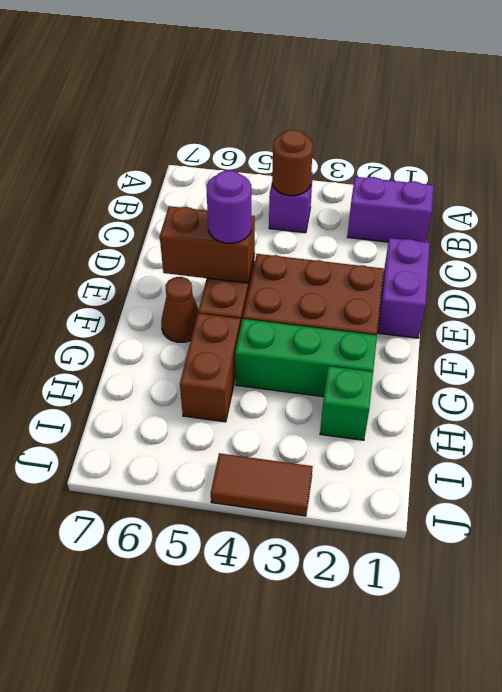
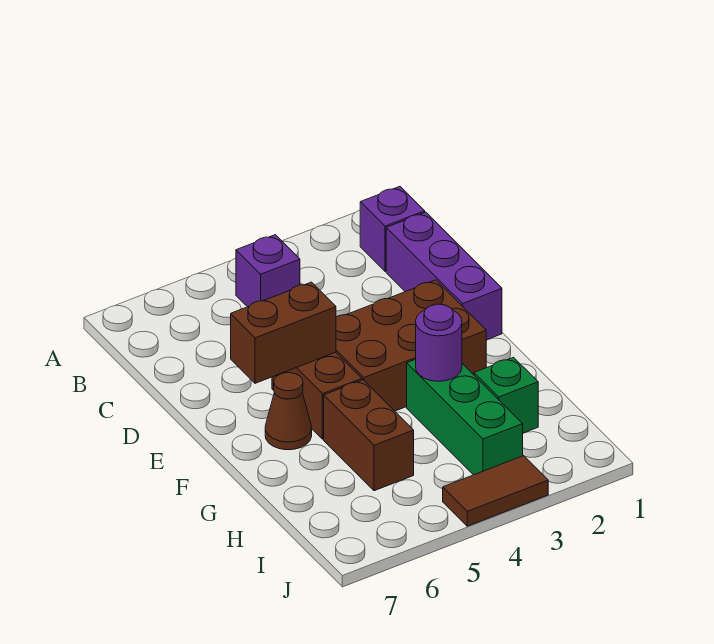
purple 1x2 brick [347,177,434,242] -> purple 1x1 brick [360,187,425,272]
brown 1x1 round brick [272,130,313,196] -> none
purple 1x2 brick [378,238,430,338] -> purple 1x3 brick [386,212,502,340]
purple 1x1 round brick [207,170,251,243] -> purple 1x1 round brick moved to [416,304,462,381]
green 1x3 brick [235,319,377,397] -> green 1x3 brick turned to [407,359,523,475]

